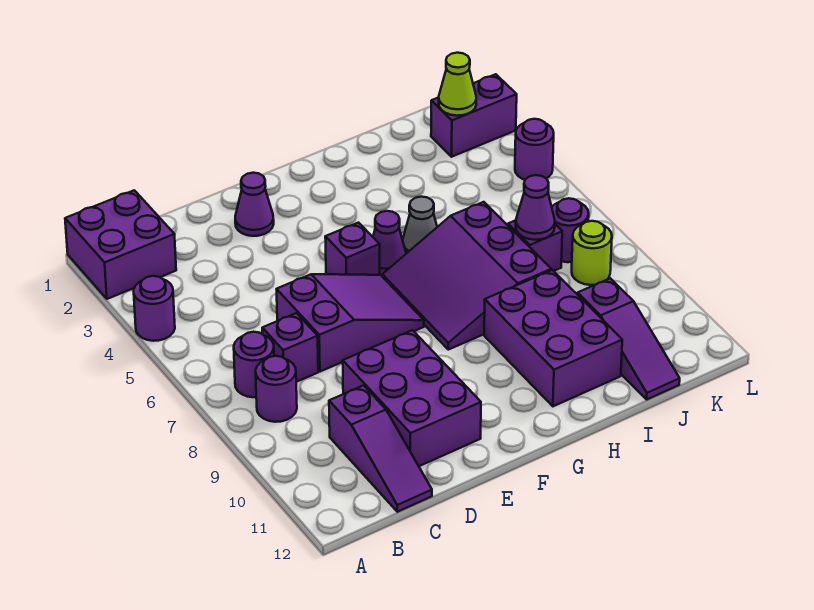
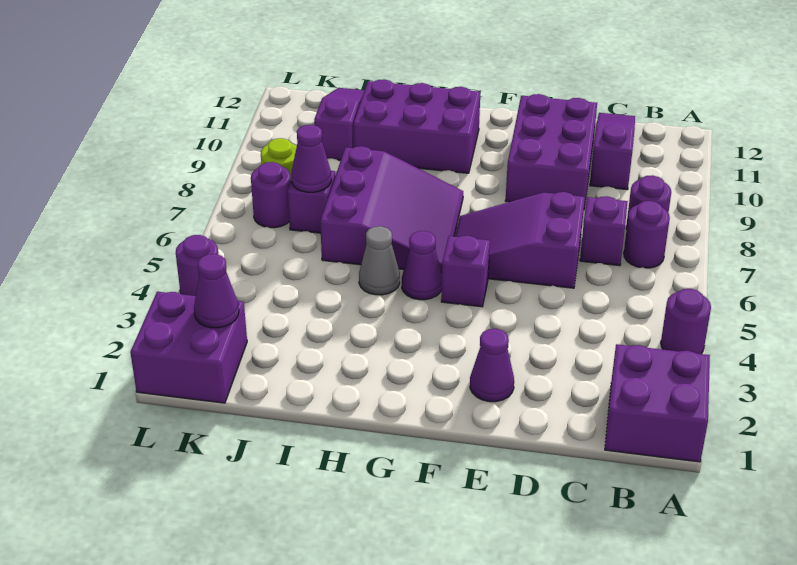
purple 2x3 brick [484,270,622,406] -> purple 2x3 brick turned to [353,79,480,173]
purple 1x2 brick [431,74,517,157] -> purple 2x2 brick [130,292,247,403]
lime 1x1 cone [439,53,476,116] -> purple 1x1 cone [194,254,239,328]

